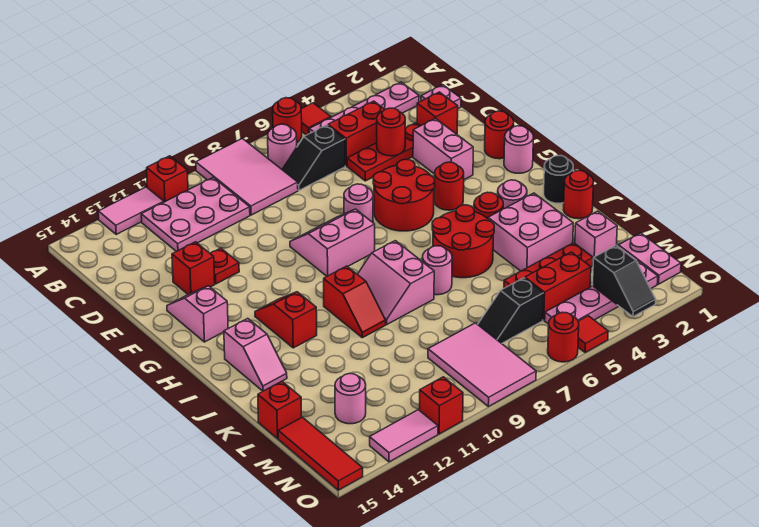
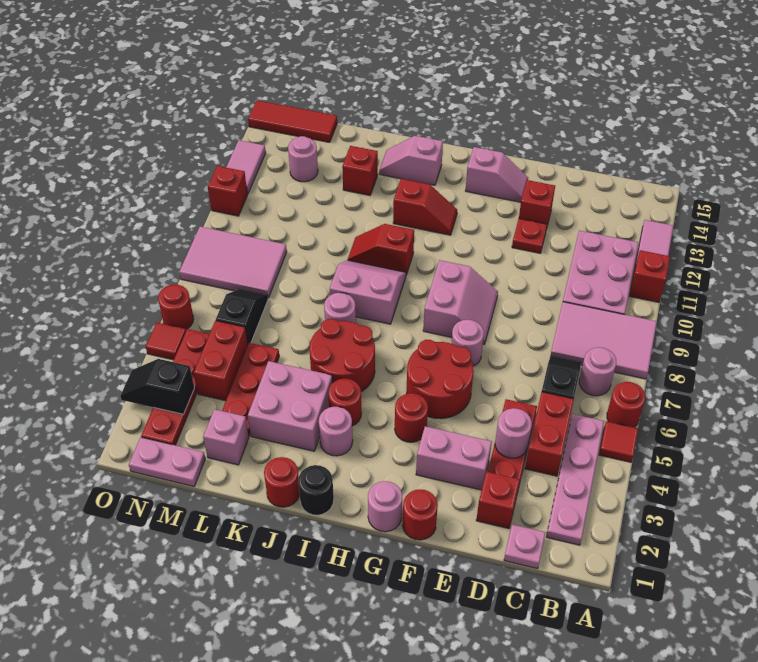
red 1x1 round brick [377,108,405,156] -> pink 1x1 round brick [495,408,532,458]
red 1x1 brick [258,381,301,439] -> red 1x1 brick moved to [342,146,378,195]
pink 1x4 plate [545,261,658,324] -> red 1x4 plate [141,329,209,445]

